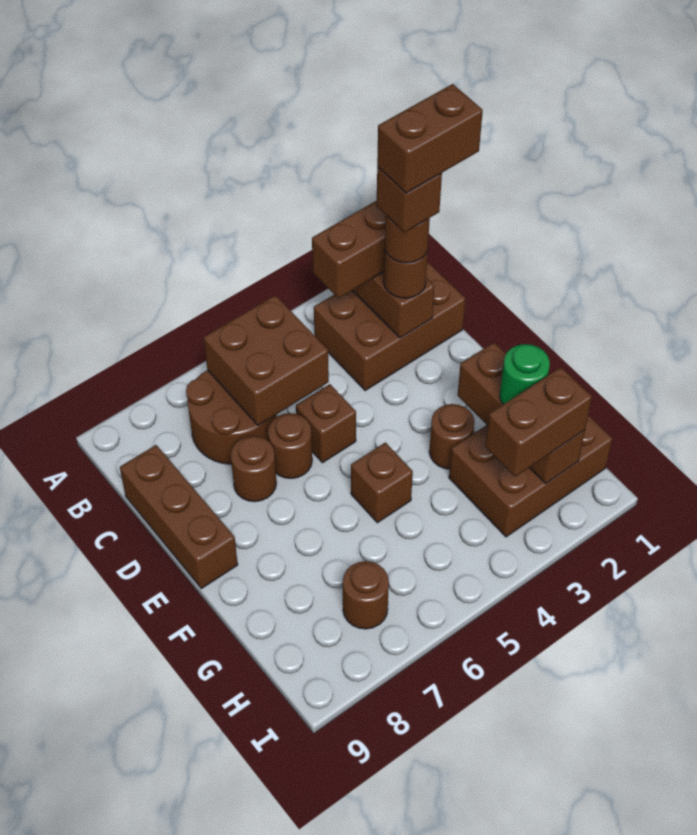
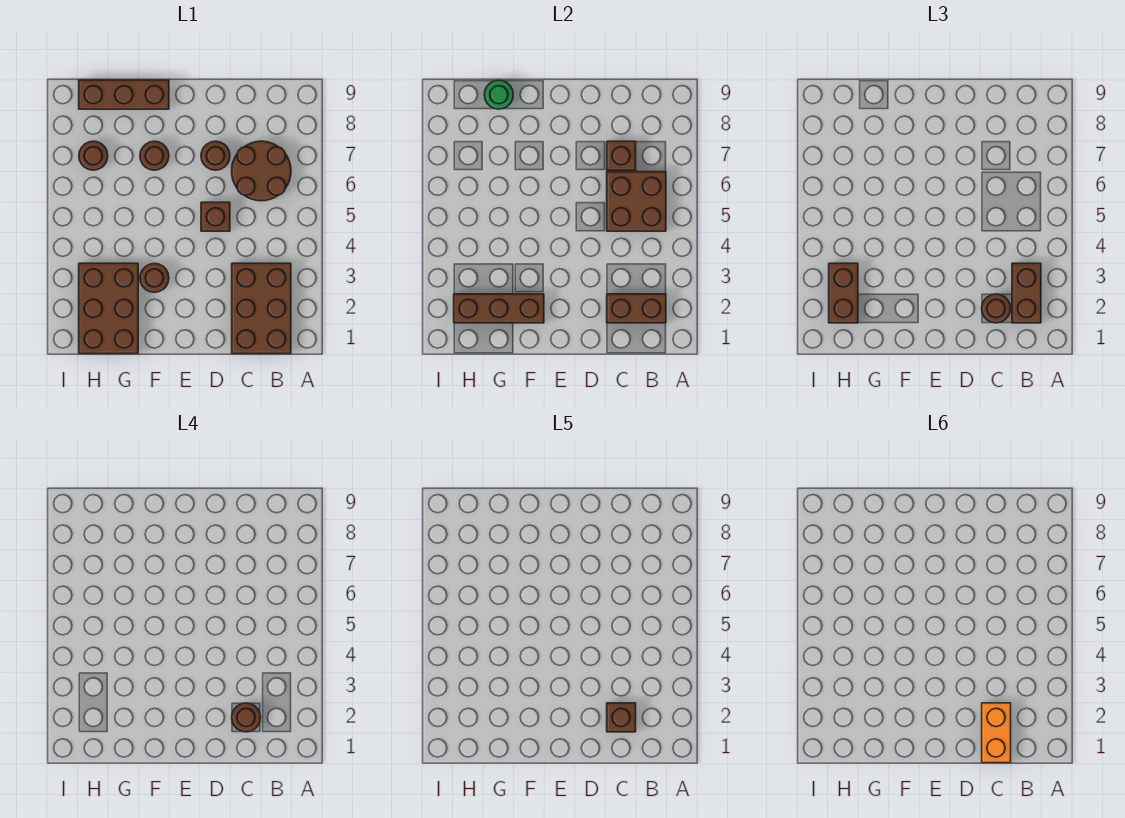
brown 1x2 brick [377,84,483,193] -> orange 1x2 brick [982,703,1011,763]
brown 1x3 brick [120,445,238,589] -> brown 1x3 brick moved to [79,80,169,109]
brown 1x1 round brick [268,413,312,479] -> brown 1x1 round brick moved to [140,141,169,170]
brown 1x1 brick [351,442,413,523] -> brown 1x1 brick moved to [607,141,636,170]
green 1x1 round brick [500,344,550,404] -> green 1x1 round brick moved to [484,80,513,109]

